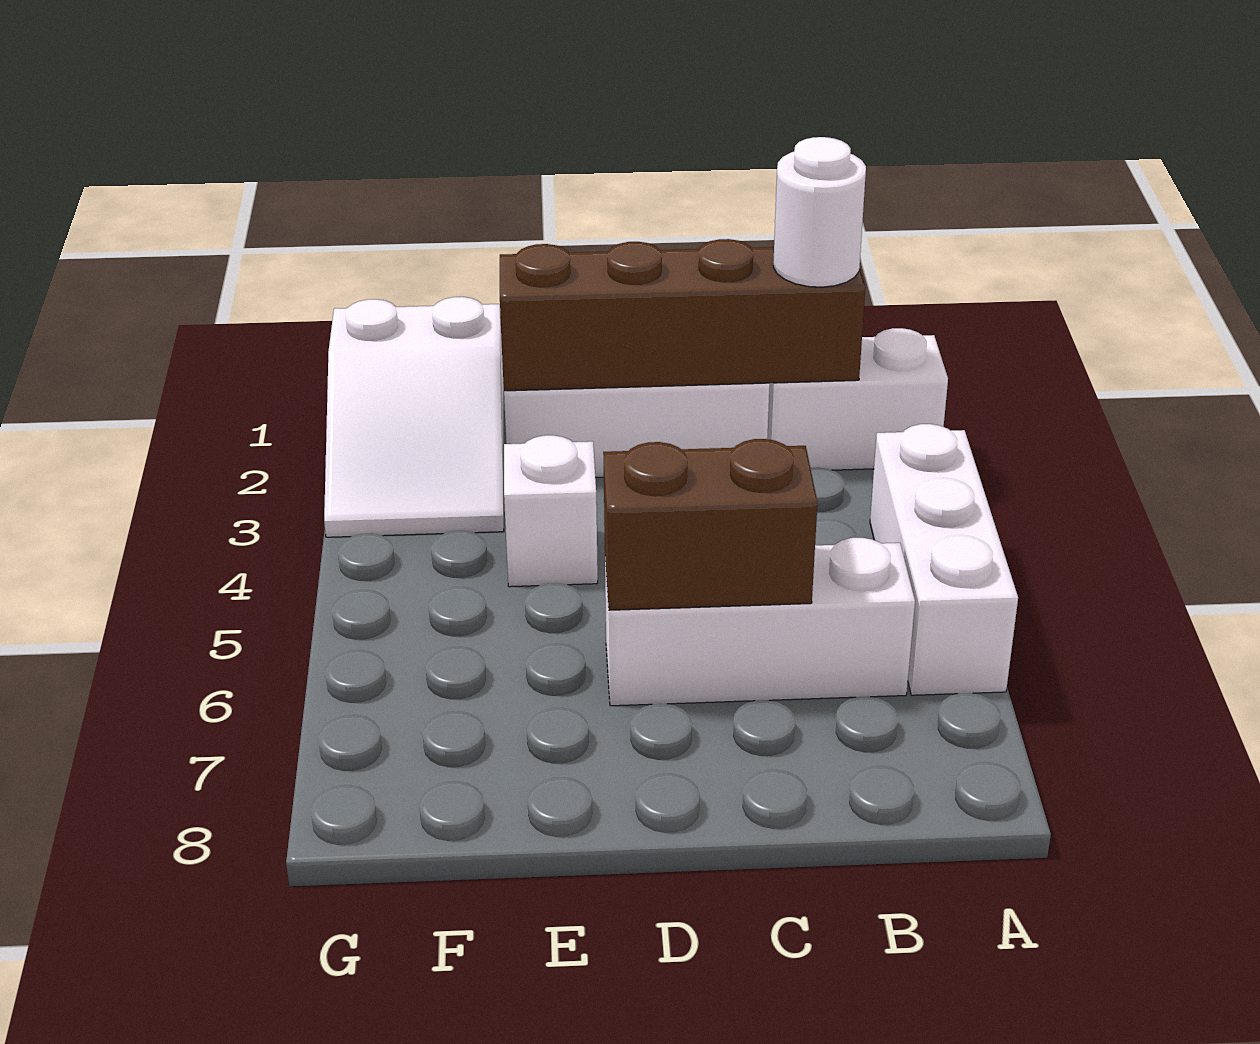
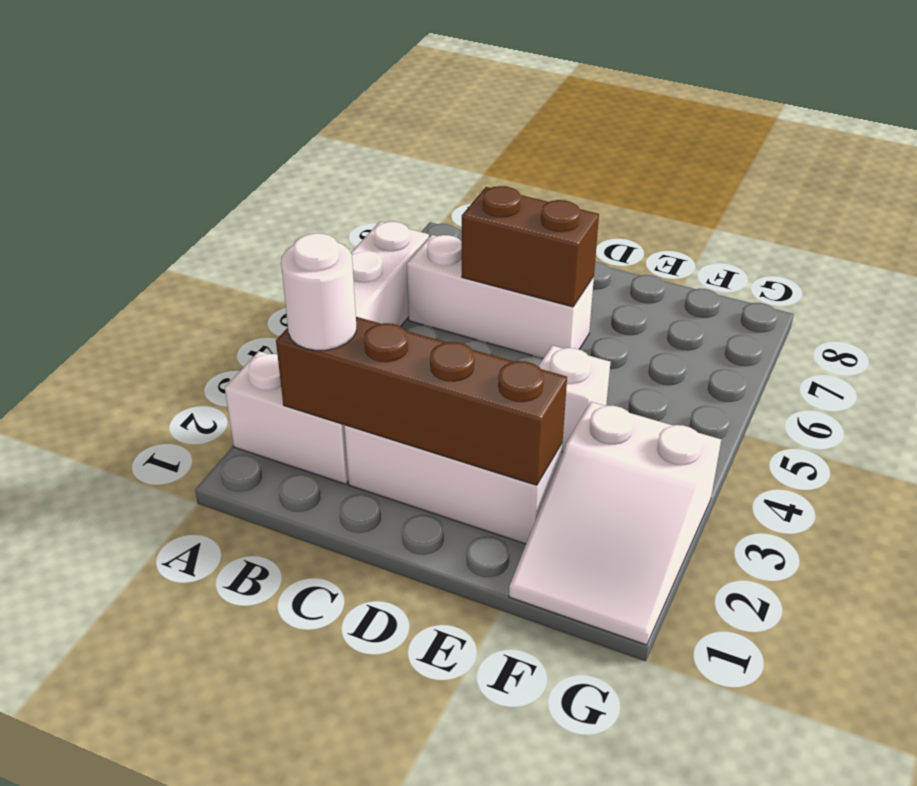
white 2x3 slope [324,297,504,537] -> white 2x3 slope turned to [509,402,721,645]

